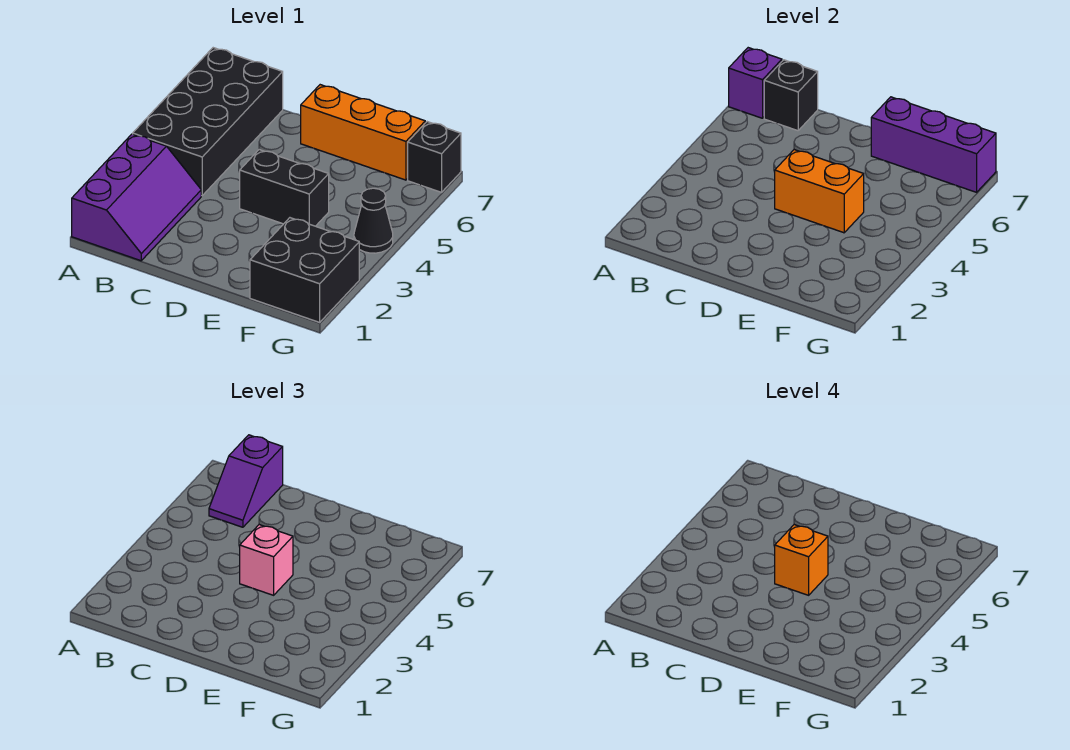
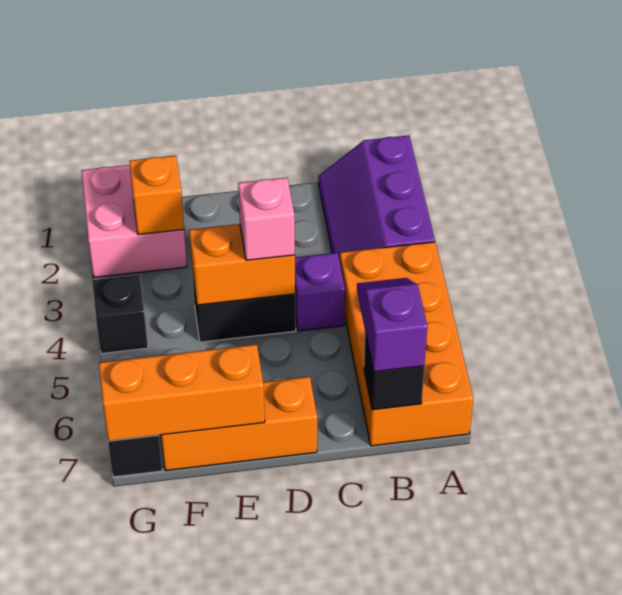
black 2x4 brick [133,48,283,196] -> orange 2x4 brick [340,242,473,446]
purple 1x1 brick [729,48,782,118] -> purple 1x1 brick moved to [295,253,345,331]
orange 1x1 brick [775,525,828,595] -> orange 1x1 brick moved to [129,156,184,234]
purple 1x3 brick [871,97,996,192] -> orange 1x3 brick [99,344,265,441]
black 2x2 brick [250,218,359,322] -> pink 2x2 brick [81,165,187,278]
black 1x1 cone [354,188,393,253] -> black 1x1 brick [92,275,148,354]

